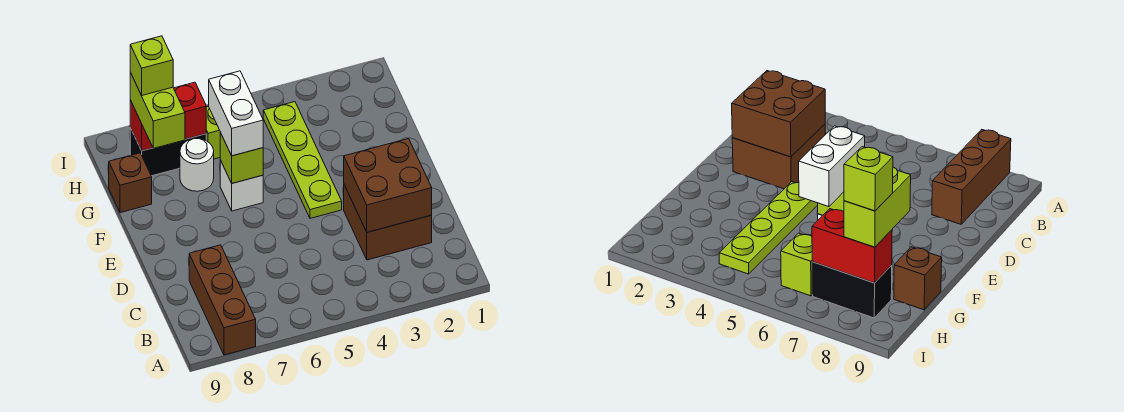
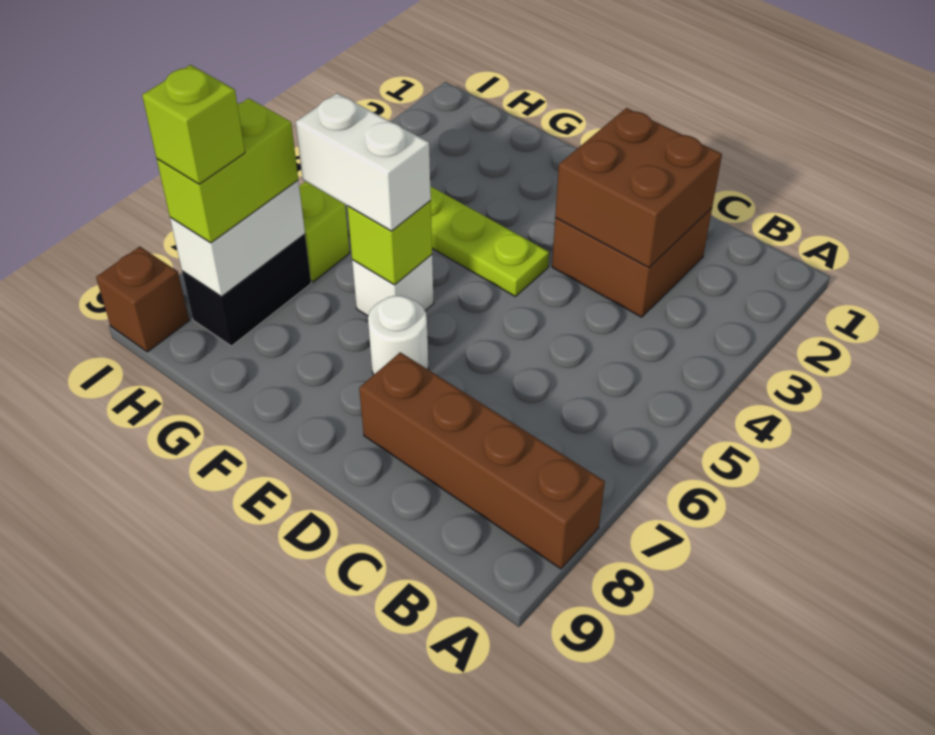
brown 1x3 brick [189,245,256,355] -> brown 1x4 brick [359,352,605,569]
white 1x1 round brick [180,139,214,191] -> white 1x1 round brick moved to [368,296,428,374]
lime 1x2 brick [130,73,185,148] -> lime 1x2 brick turned to [157,98,298,243]
brown 1x1 brick [109,153,152,213] -> brown 1x1 brick moved to [96,247,189,352]
red 1x2 brick [130,82,206,151] -> white 1x2 brick [170,181,305,297]

